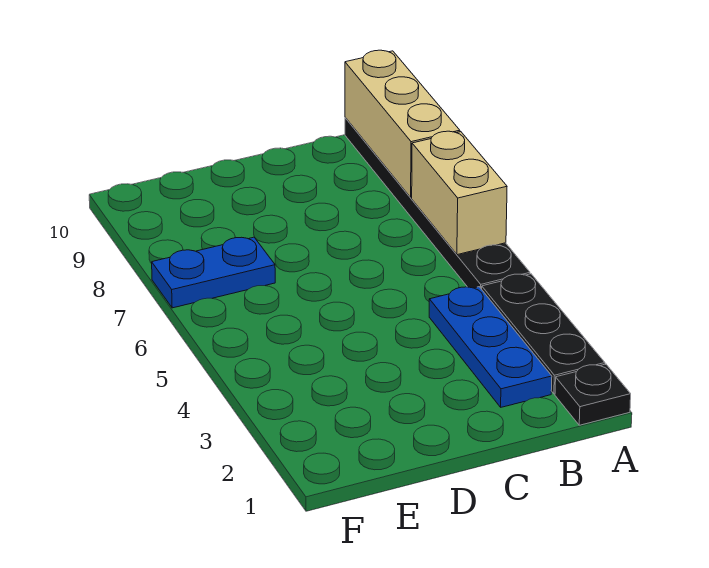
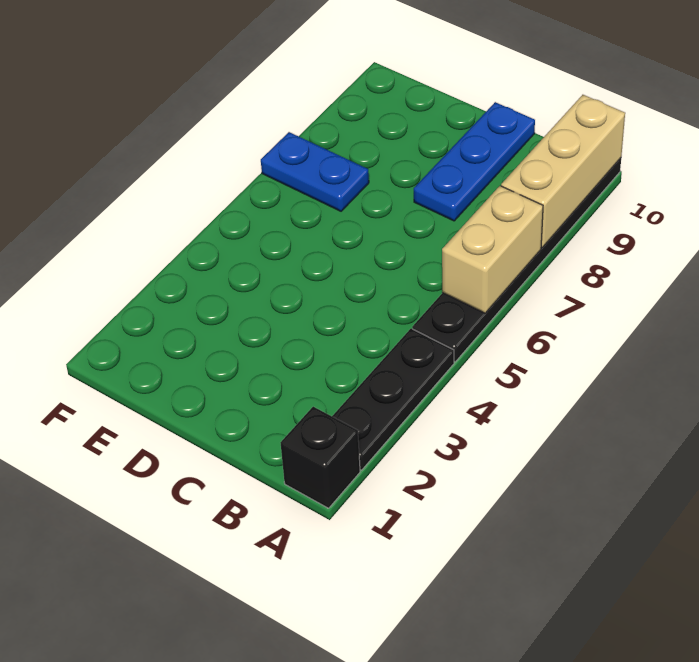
black 1x1 plate [555,364,631,425] -> black 1x1 brick [281,407,360,508]
blue 1x3 plate [429,287,552,407] -> blue 1x3 plate moved to [414,102,535,221]

